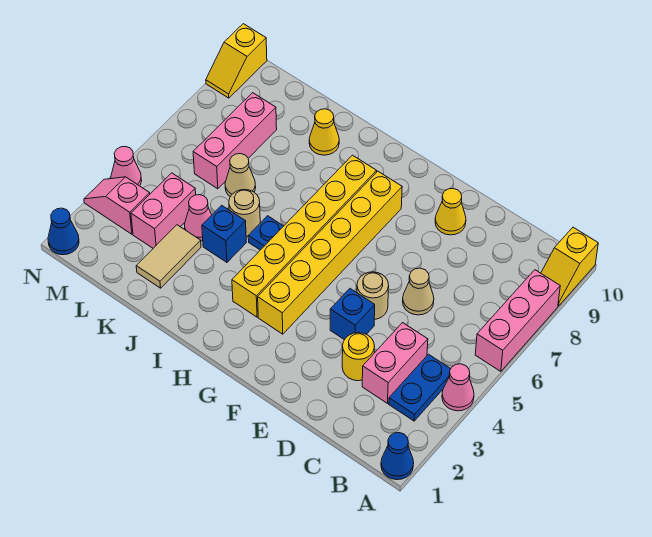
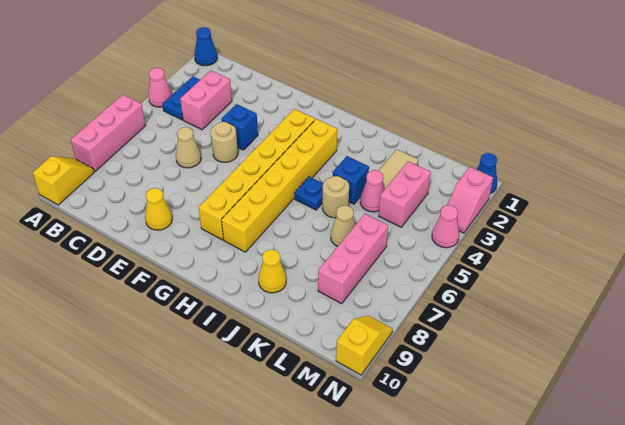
yellow 1x1 round brick [342,333,375,381] -> none
pink 1x2 slope [84,177,150,234] -> pink 1x2 slope turned to [447,167,493,233]

